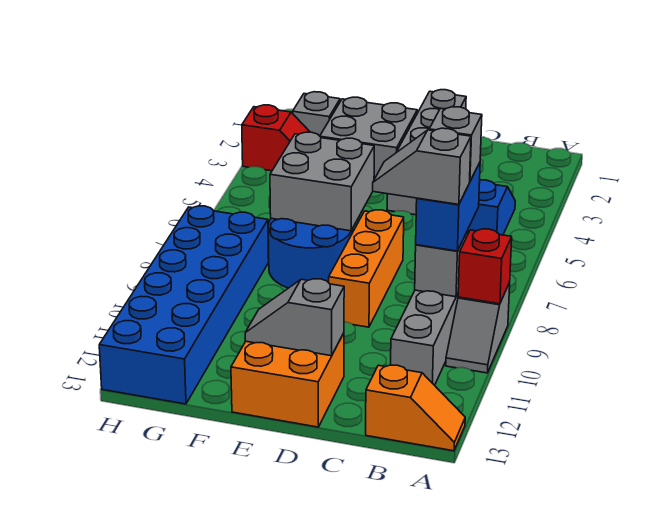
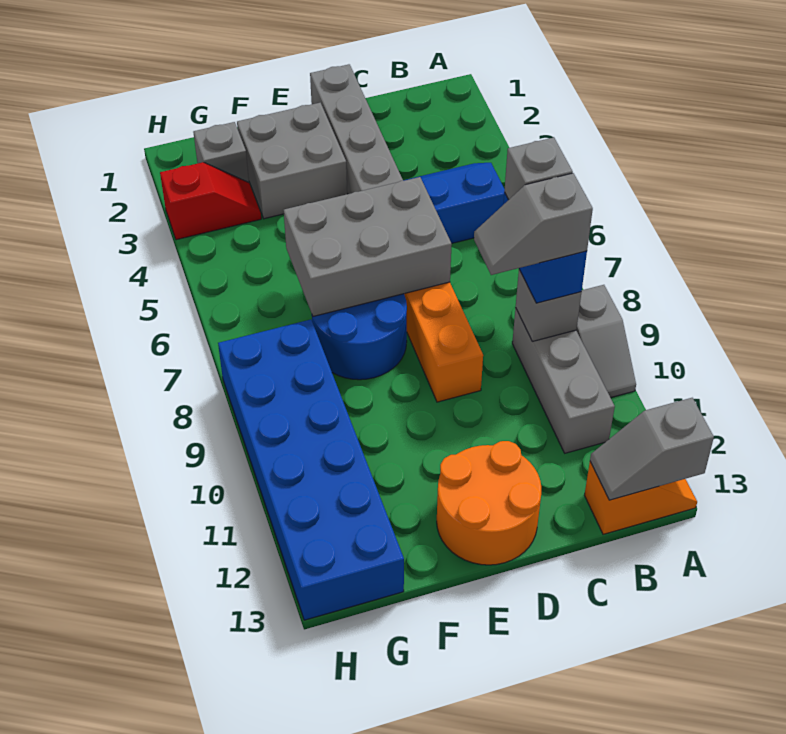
red 1x1 brick [458,229,512,304] -> none
orange 2x2 brick [231,333,344,427] -> orange 2x2 round brick [437,441,541,565]
grey 1x2 slope [245,279,344,356] -> grey 1x2 slope moved to [590,398,714,500]
grey 2x2 brick [270,132,374,231] -> grey 2x3 brick [284,177,452,316]

